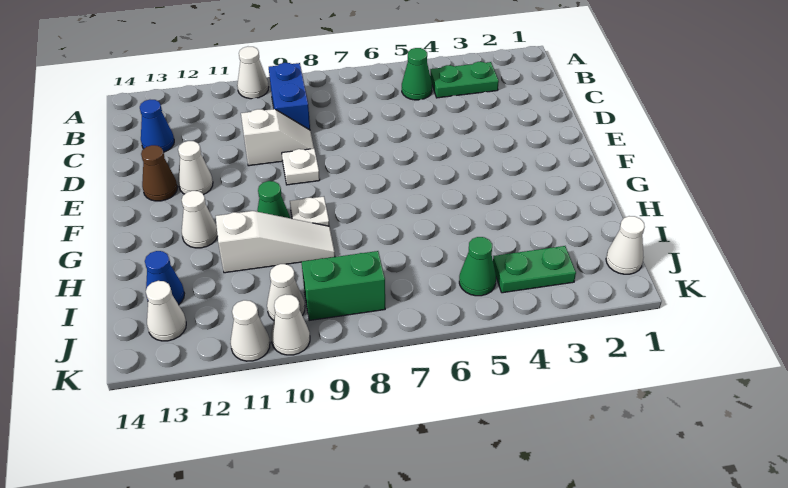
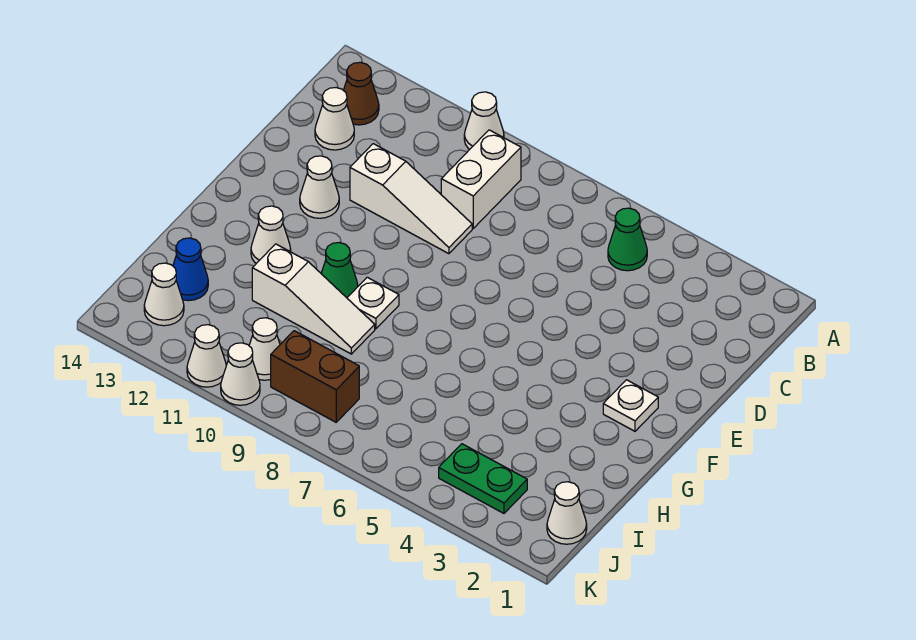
green 1x2 plate [430,62,499,98] -> none
blue 1x2 brick [269,63,310,130] -> white 1x2 brick [441,130,521,228]
blue 1x1 cone [140,100,174,152] -> white 1x1 cone [315,88,354,150]
white 1x2 slope [241,109,314,166] -> white 1x3 slope [350,144,472,254]
white 1x1 plate [282,149,320,185] -> white 1x1 plate moved to [603,380,658,431]
brown 1x1 cone [141,145,177,201] -> brown 1x1 cone moved to [343,62,379,125]
green 1x1 cone [459,237,496,296] -> none
green 1x2 brick [302,251,385,320] -> brown 1x2 brick [271,331,359,422]

